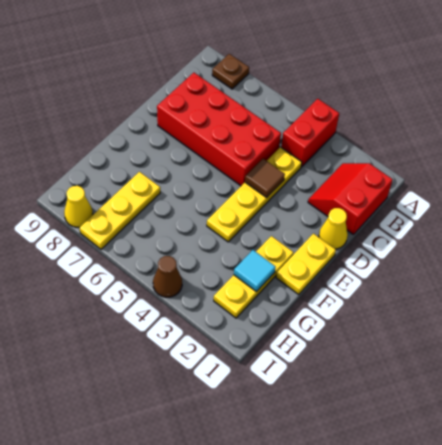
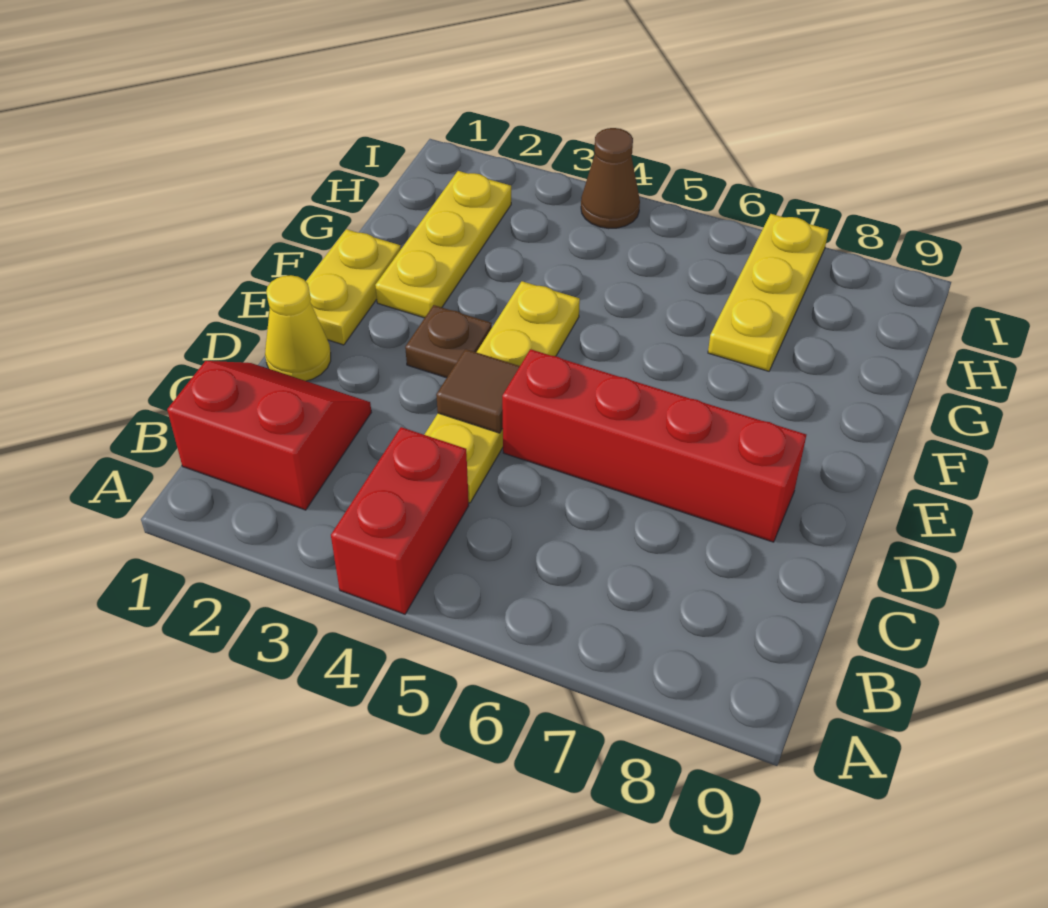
brown 1x1 plate [212,54,249,89] -> brown 1x1 plate moved to [405,305,492,378]
red 2x2 slope [308,163,393,235] -> red 2x2 slope turned to [167,361,371,510]
red 2x4 brick [157,73,281,186] -> red 1x4 brick [502,349,806,542]
cyan 1x1 tile [234,250,276,292] -> none
yellow 1x1 cone [64,186,93,227] -> none

